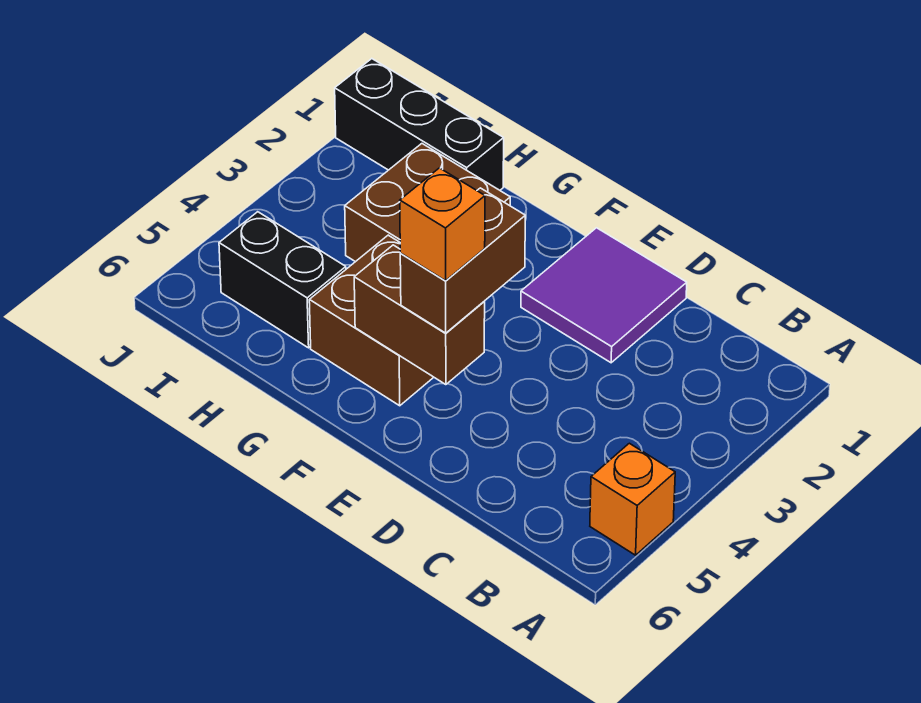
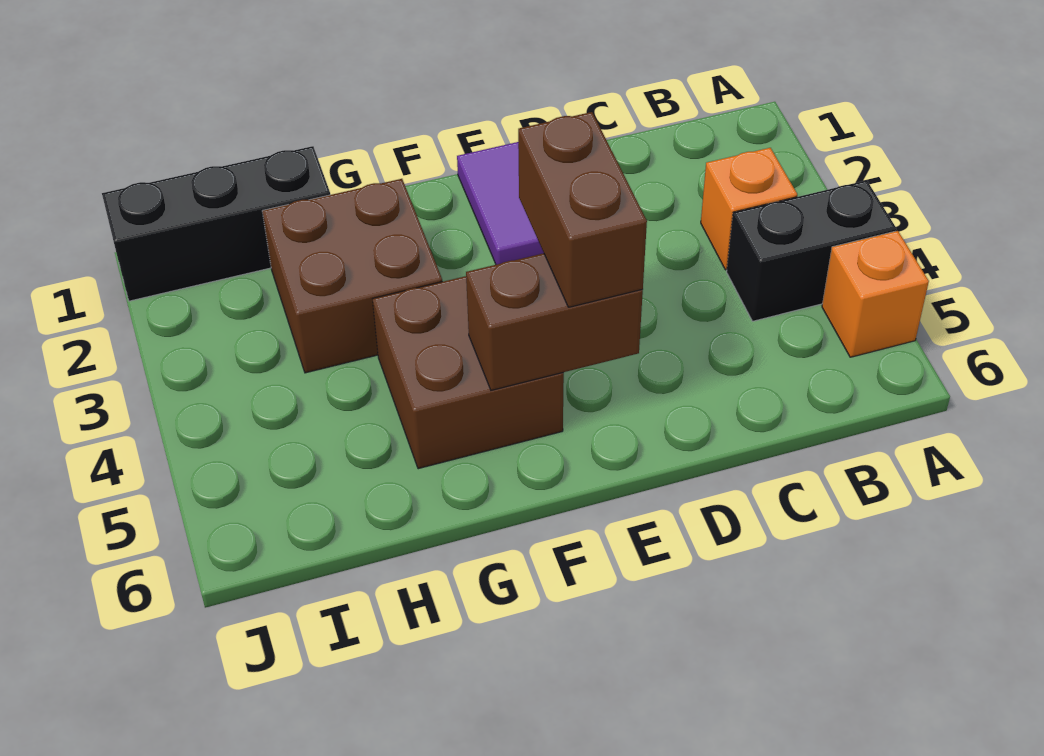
orange 1x1 brick [400,168,485,281] -> orange 1x1 brick moved to [701,148,797,270]
black 1x2 brick [219,212,346,348] -> black 1x2 brick moved to [727,180,896,321]

